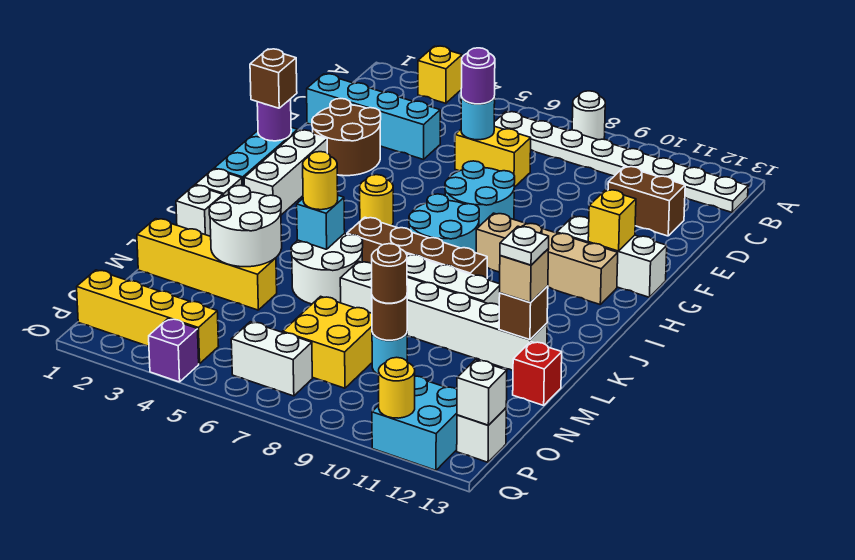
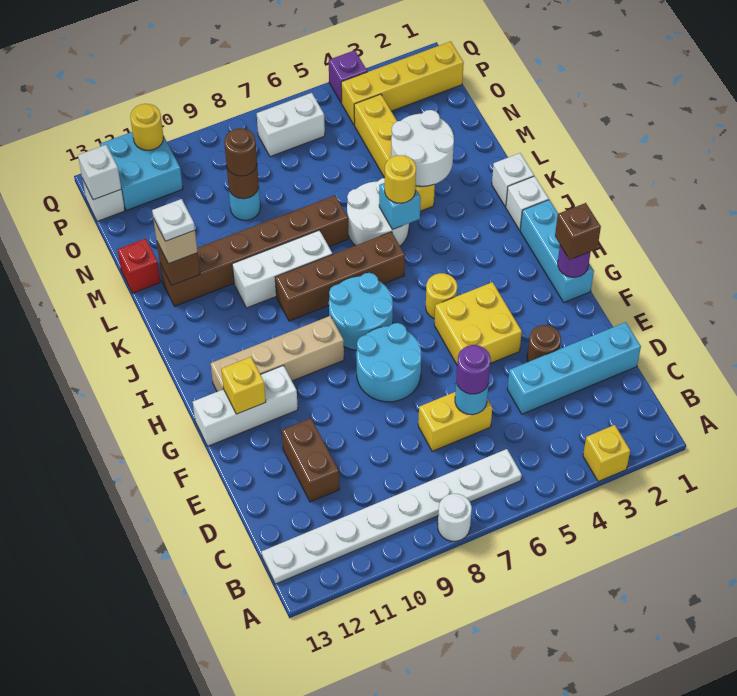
brown 1x2 brick [608,166,685,236] -> brown 1x2 brick turned to [282,418,339,502]
brown 2x2 round brick [312,99,381,176] -> brown 1x1 round brick [527,325,561,362]
white 1x3 brick [244,130,327,215] -> none
white 1x6 brick [340,261,547,371] -> brown 1x6 brick [160,195,348,306]
yellow 1x4 brick [137,219,277,310] -> yellow 1x4 brick turned to [354,94,435,211]
yellow 2x2 brick [283,296,372,388] -> yellow 2x2 brick moved to [434,282,522,364]

